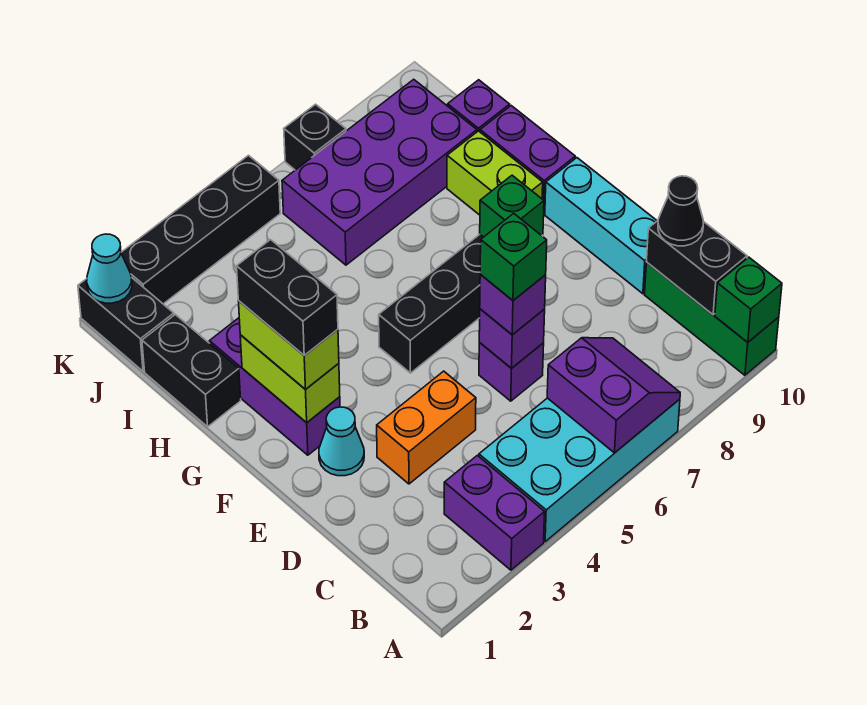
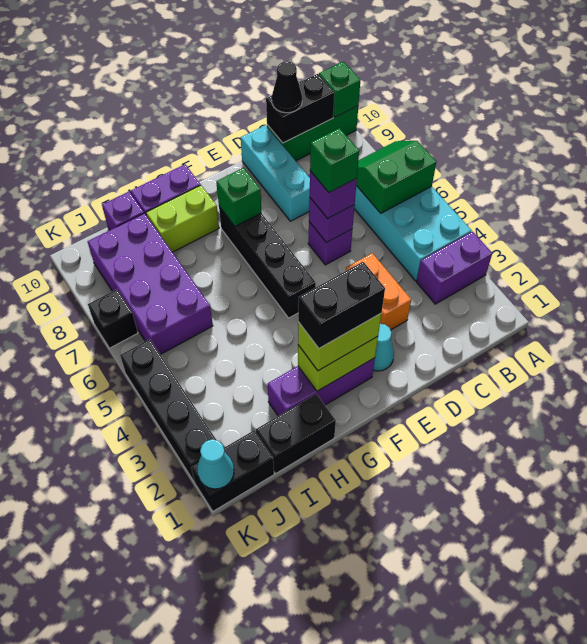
purple 2x2 slope [547,338,680,453] -> green 2x2 slope [356,141,436,213]
cyan 1x3 brick [545,158,657,294] -> cyan 1x3 brick turned to [241,125,310,221]

